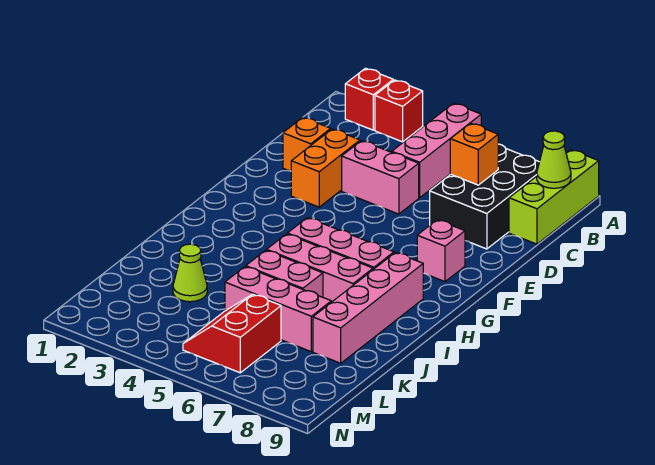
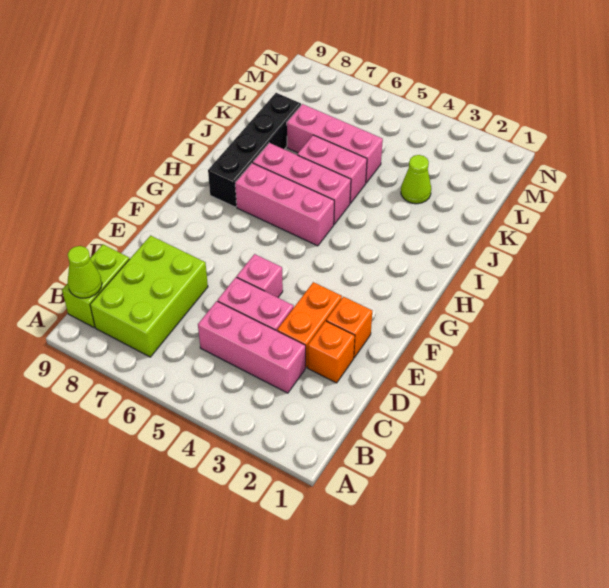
red 1x1 brick [345,68,393,130] -> none
red 1x1 brick [375,80,423,142] -> none
pink 1x3 brick [392,103,481,198] -> pink 1x3 brick turned to [198,301,306,393]
lime 1x3 brick [509,150,599,244] -> lime 1x2 brick [62,245,129,327]
black 2x3 brick [430,144,539,249] -> lime 2x3 brick [90,236,208,357]
orange 1x1 brick [450,123,498,185] -> orange 1x1 brick moved to [326,297,372,358]
pink 1x1 brick [417,220,465,282] -> pink 1x1 brick moved to [237,254,283,297]
pink 1x4 brick [313,252,423,363] -> black 1x4 brick [208,93,301,207]
red 2x2 slope [183,294,281,373] -> none

